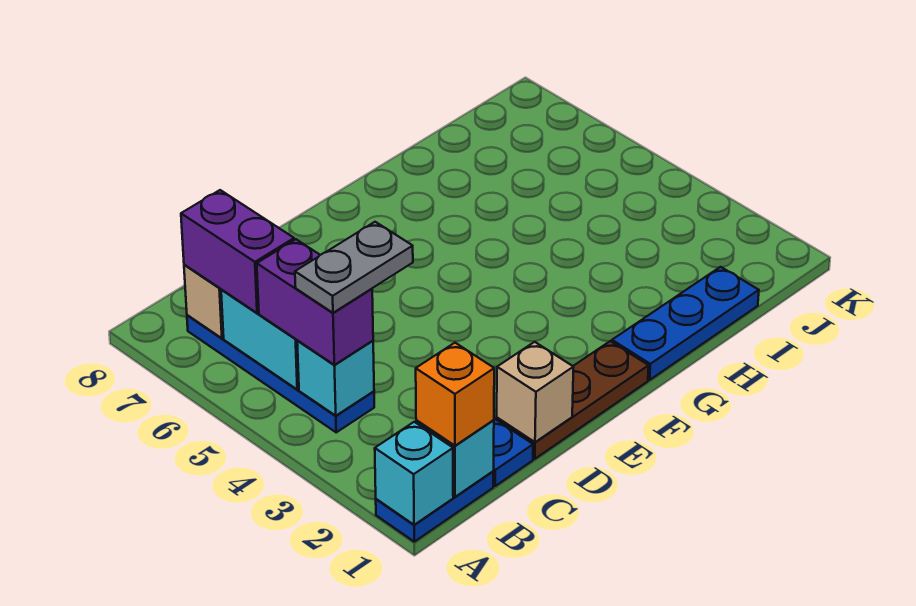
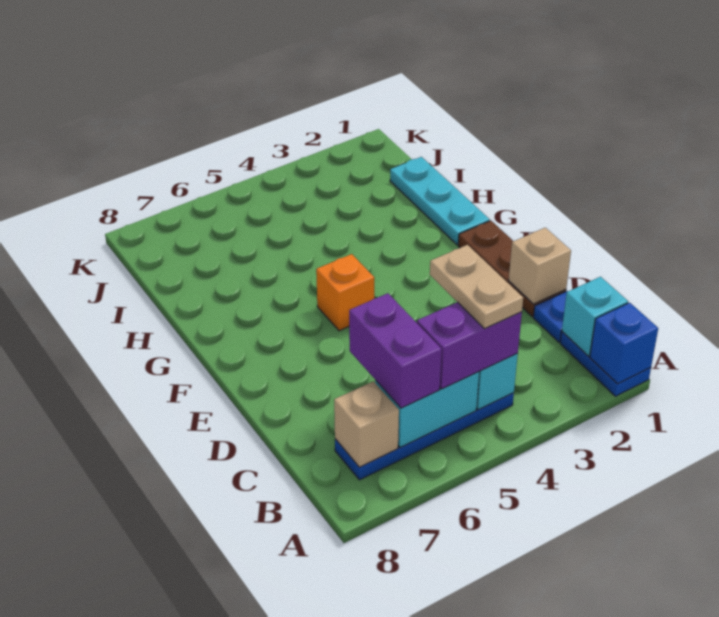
cyan 1x1 brick [375,422,453,525] -> blue 1x1 brick [590,303,658,384]
orange 1x1 brick [416,343,494,446] -> orange 1x1 brick moved to [316,254,374,331]
grey 1x2 plate [295,222,413,313] -> tan 1x2 plate [430,245,523,329]
purple 1x2 brick [181,190,294,313] -> purple 1x2 brick turned to [349,293,442,408]
blue 1x3 plate [612,267,759,380] -> cyan 1x3 plate [390,157,490,245]

